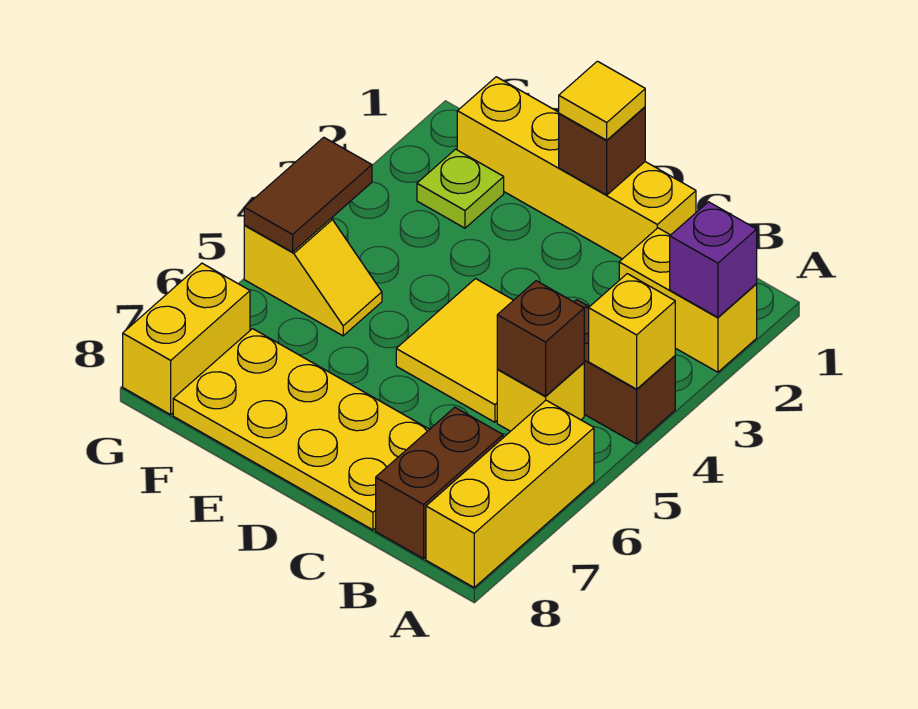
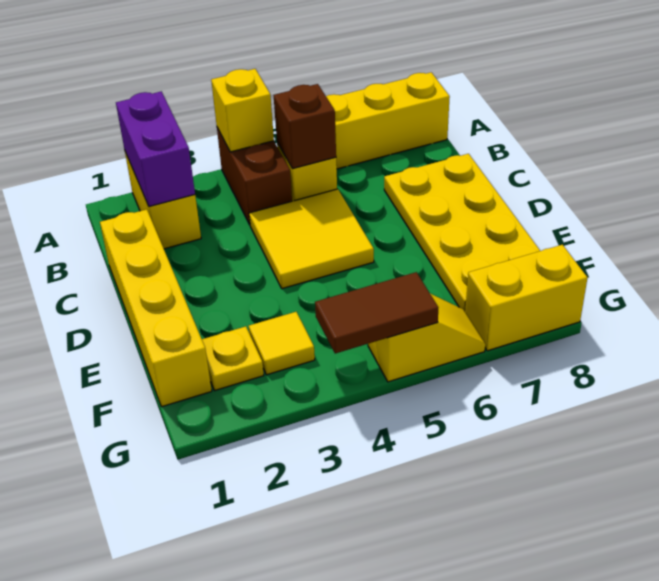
purple 1x1 brick [670,202,757,317] -> purple 1x2 brick [116,91,195,206]
brown 1x2 brick [376,407,503,559] -> none
brown 1x1 brick [559,107,645,195] -> none
yellow 1x1 tile [559,61,645,140] -> yellow 1x1 tile moved to [249,312,315,375]
lime 1x1 plate [417,149,504,228] -> yellow 1x1 plate [202,326,264,391]
yellow 1x2 slope [244,219,382,336] -> yellow 1x2 slope turned to [368,294,485,382]

